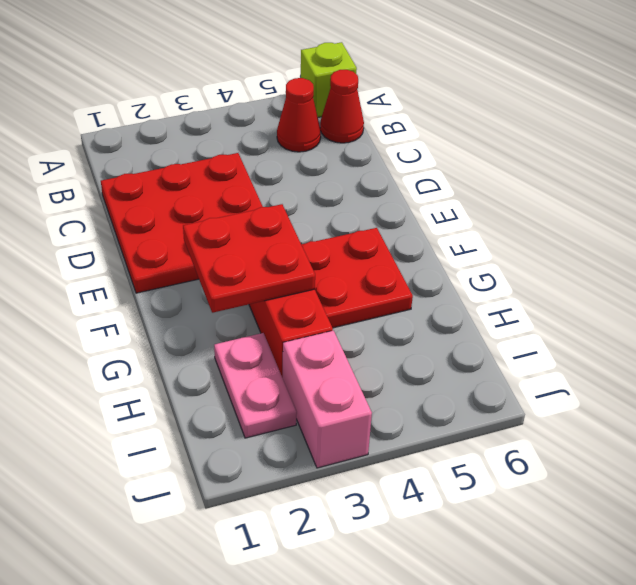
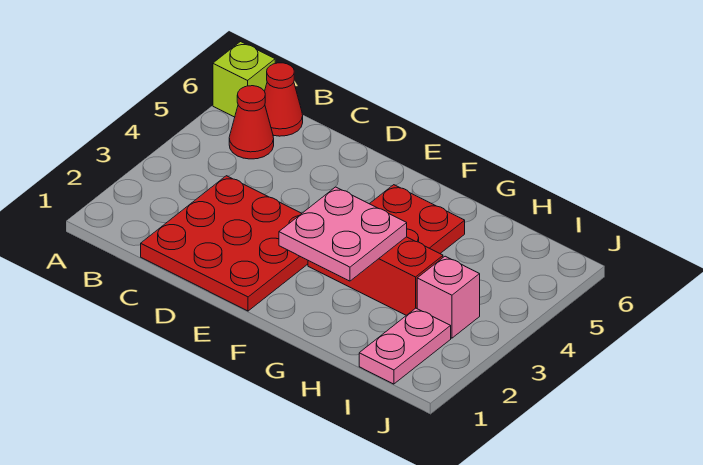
red 2x2 plate [183,204,315,313] -> pink 2x2 plate [279,187,407,281]
pink 1x2 plate [214,333,297,438] -> pink 1x2 plate turned to [359,308,451,384]
pink 1x2 brick [283,331,372,468] -> pink 1x1 brick [417,256,480,338]

